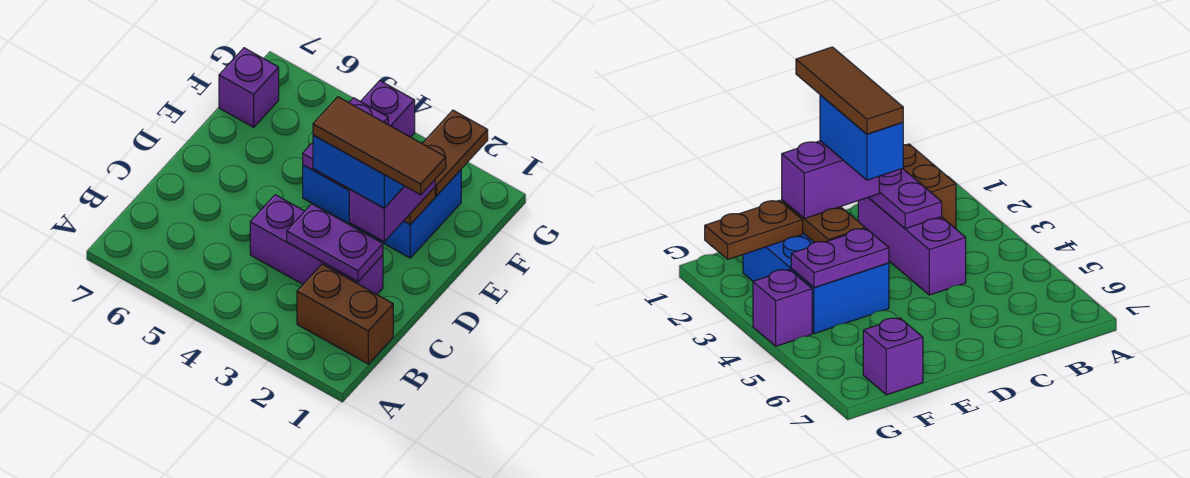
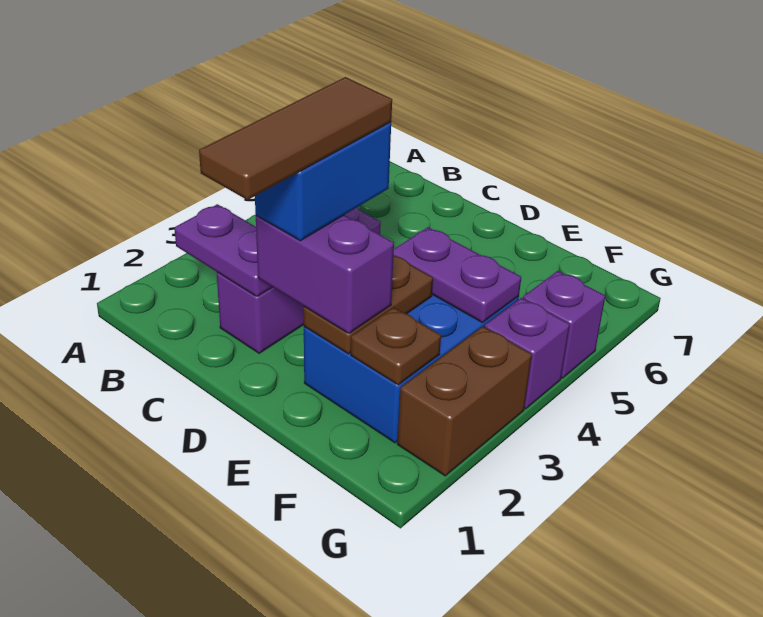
brown 1x2 brick [297,264,393,364] -> brown 1x2 brick moved to [397,326,532,476]
purple 1x2 plate [287,204,383,282] -> purple 1x2 plate turned to [174,204,272,296]
brown 1x2 plate [422,110,488,196] -> brown 1x1 plate [351,307,441,385]
purple 1x1 brick [219,48,279,127] -> purple 1x1 brick moved to [523,271,605,378]

